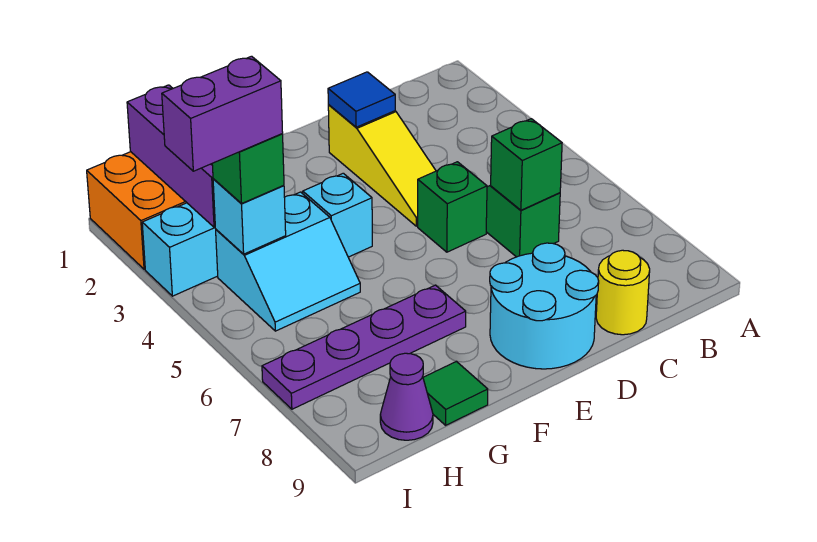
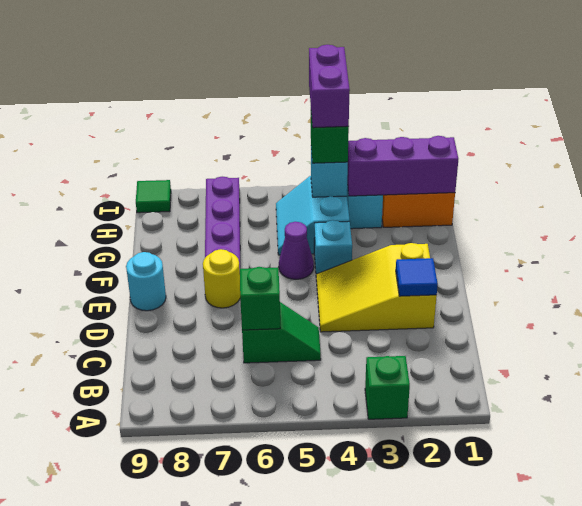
yellow 1x1 round brick [596,250,650,335] -> yellow 1x1 round brick moved to [203,249,240,308]
yellow 1x3 slope [328,105,436,226] -> yellow 2x3 slope [316,243,437,332]
green 1x1 brick [418,162,487,252] -> green 1x1 brick moved to [365,356,410,419]
cyan 2x2 round brick [490,243,599,369] -> cyan 1x1 round brick [126,252,166,311]
green 1x1 tile [423,361,488,425] -> green 1x1 tile moved to [136,180,171,213]
purple 1x1 cone [380,353,433,440] -> purple 1x1 cone moved to [279,222,314,279]

